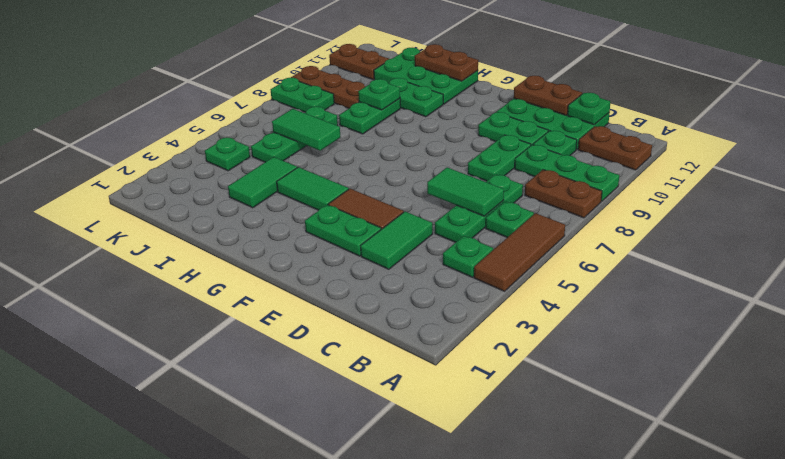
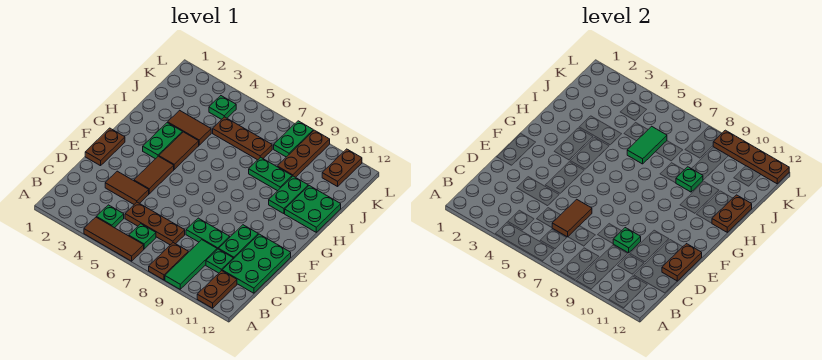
green 1x3 plate [515,145,619,201] -> green 1x3 tile [165,240,217,289]
green 1x3 plate [435,174,523,242] -> brown 1x3 plate [125,202,185,245]
green 1x2 tile [427,167,504,216] -> brown 1x2 tile [552,199,592,237]
green 1x1 plate [568,93,610,125] -> green 1x1 plate moved to [613,228,641,253]
green 1x2 tile [361,211,433,269] -> brown 1x2 tile [105,171,149,204]
none -> brown 1x2 plate [85,128,125,166]
green 1x2 plate [305,205,381,256] -> green 1x2 plate moved to [143,123,182,159]
green 1x2 tile [277,167,349,210] -> brown 1x2 tile [159,132,199,169]
green 2x3 plate [374,48,478,104] -> green 2x2 plate [285,186,341,233]
green 1x2 tile [228,157,297,208] -> brown 1x2 tile [168,110,211,145]
green 1x3 plate [251,107,338,162] -> brown 1x3 plate [213,117,272,160]
none -> brown 1x4 plate [713,130,789,184]

